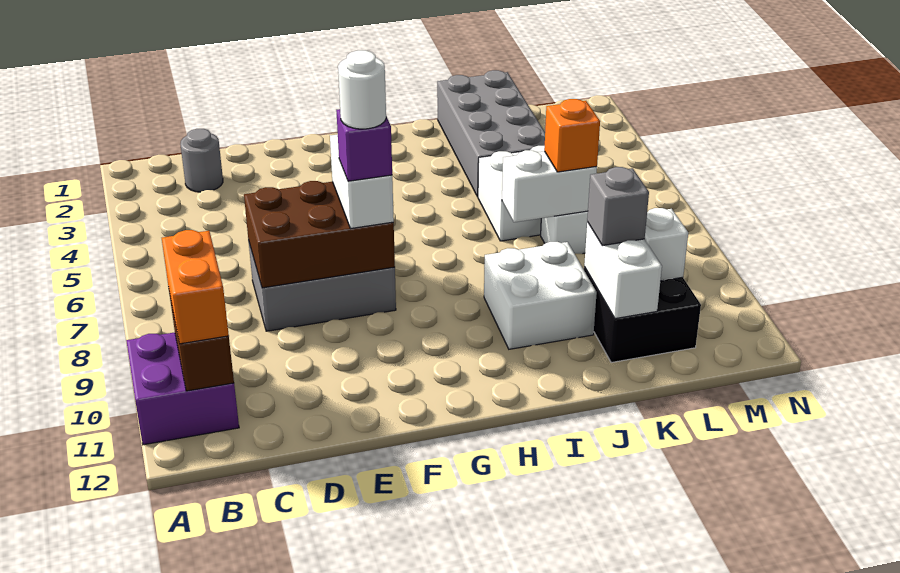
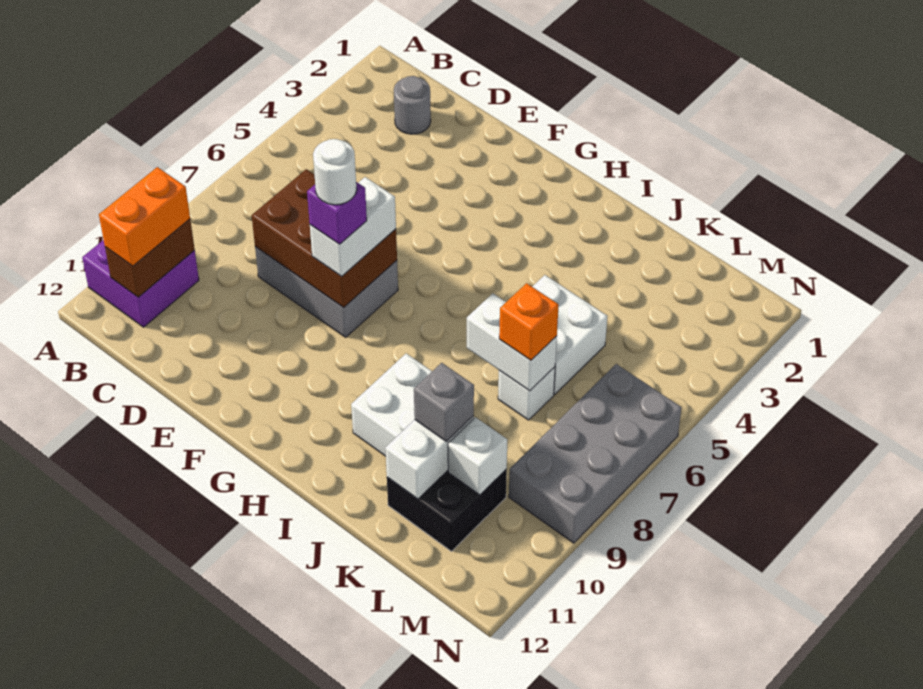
grey 2x4 brick [437,70,545,197] -> grey 2x4 brick moved to [509,364,682,543]

